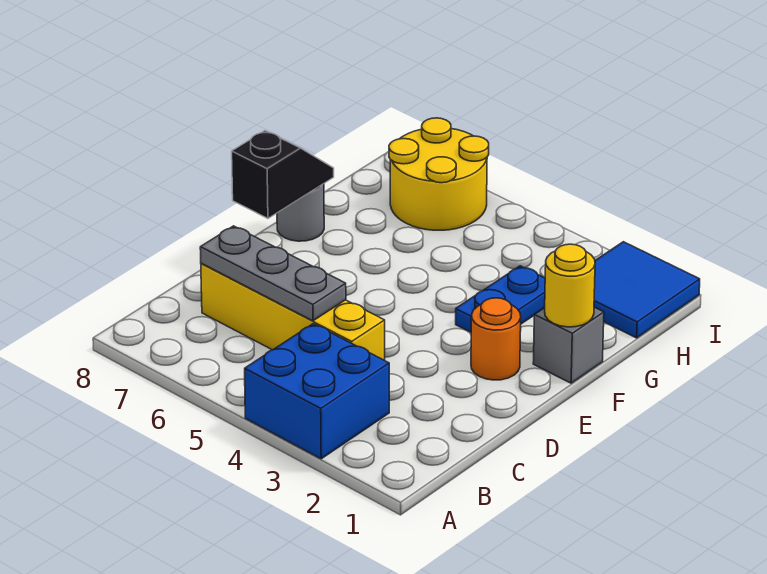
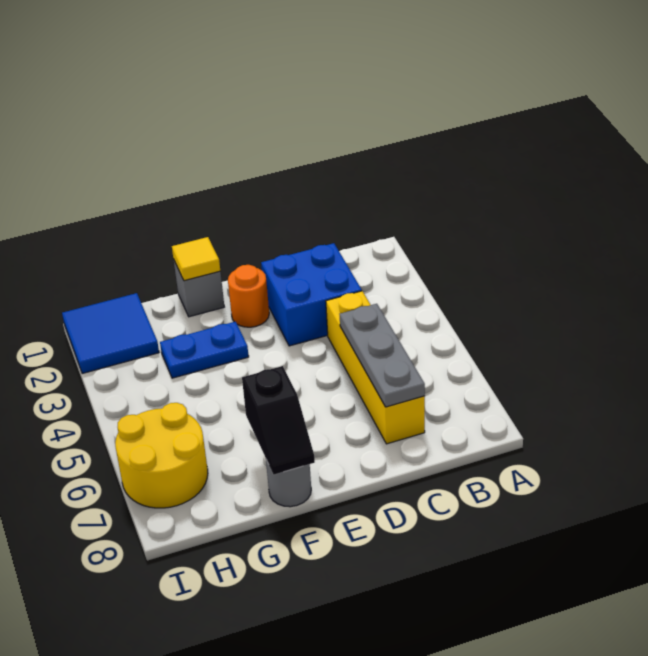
blue 2x2 brick [245,324,389,459] -> blue 2x2 brick moved to [261,243,362,346]
black 1x2 slope [232,131,334,218] -> black 1x2 slope turned to [242,366,315,474]
yellow 1x1 round brick [545,244,595,327] -> yellow 1x1 tile [172,237,220,281]

